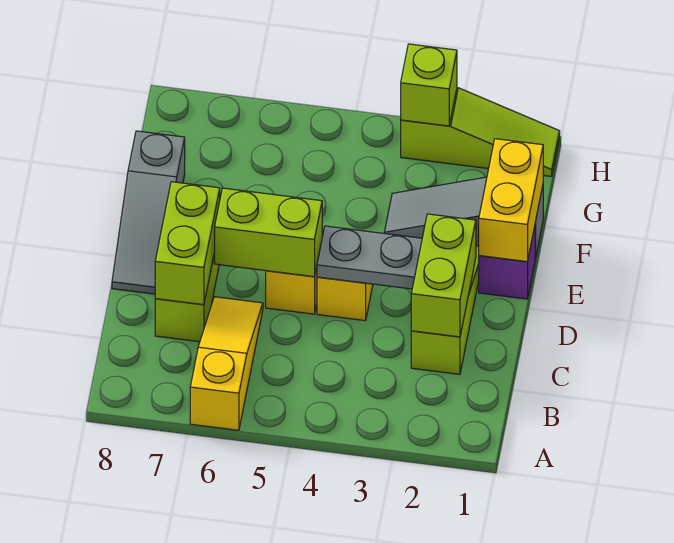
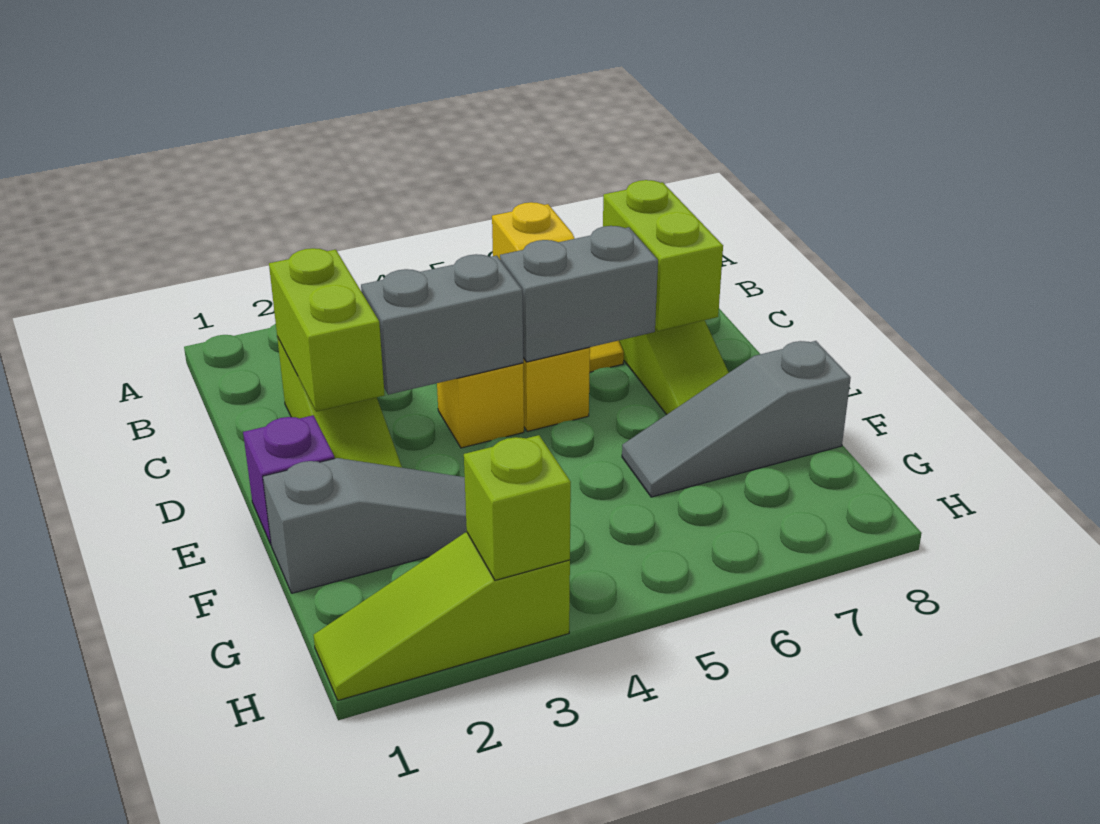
grey 1x2 plate [317,226,422,289] -> grey 1x2 brick [361,254,523,395]
lime 1x2 brick [215,188,322,277] -> grey 1x2 brick [500,226,658,362]
grey 1x3 slope [112,131,185,294] -> grey 1x3 slope turned to [622,341,851,497]
yellow 1x2 brick [479,139,543,262] -> none

